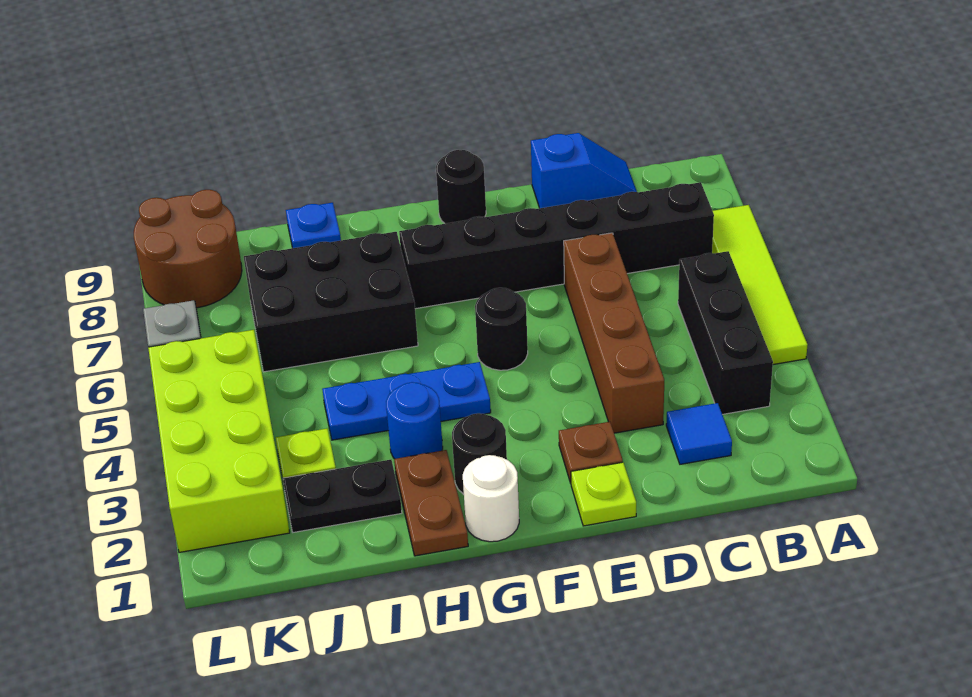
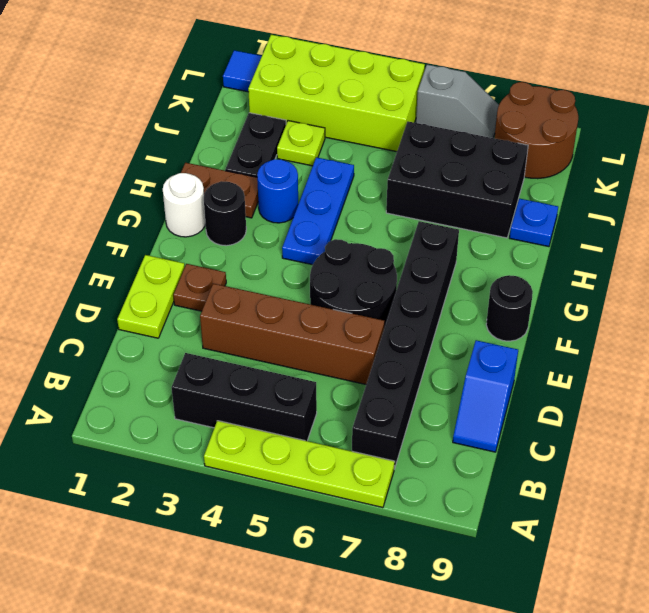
lime 1x4 tile [712,205,808,365] -> lime 1x4 plate [204,421,395,508]
blue 1x1 tile [666,403,732,464] -> blue 1x1 tile moved to [223,50,262,92]
lime 1x1 plate [571,462,636,526] -> lime 1x2 plate [117,255,185,338]
black 1x1 round brick [475,288,528,370] -> black 2x2 round brick [310,239,397,327]
black 2x3 brick [244,232,418,372] -> black 2x3 brick turned to [386,121,528,238]

